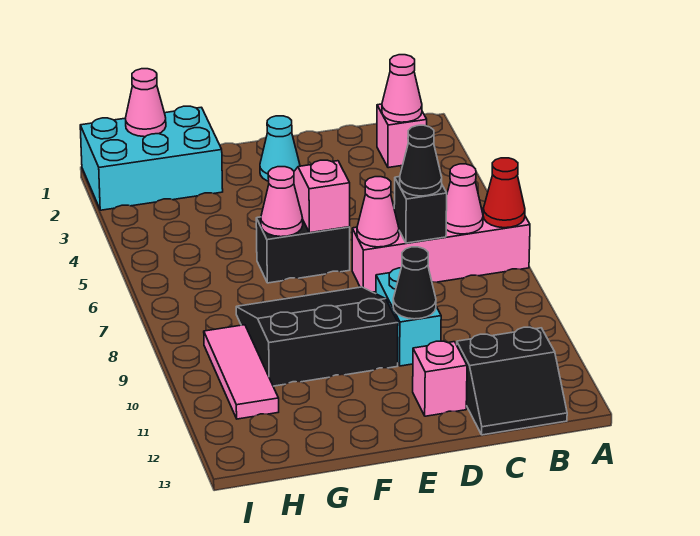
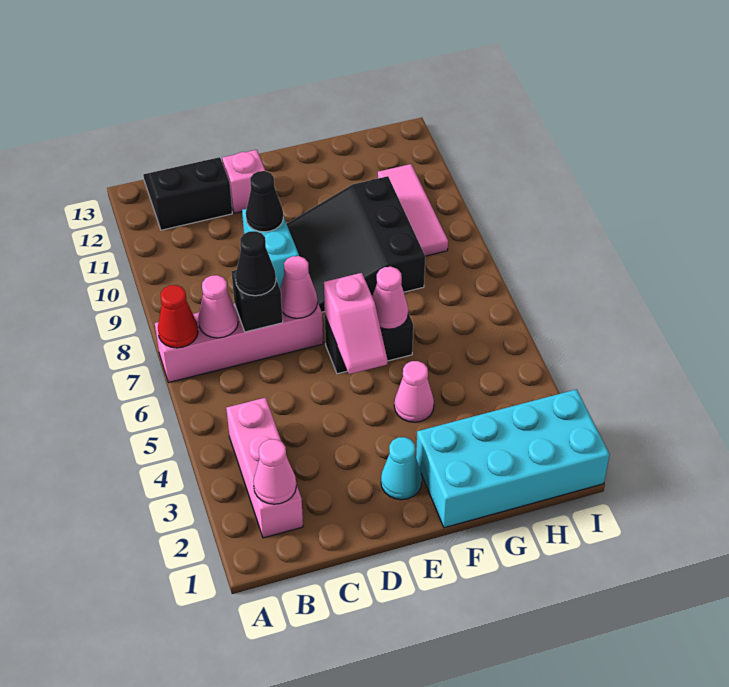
pink 1x1 brick [377,104,427,168] -> pink 1x3 brick [226,398,303,538]
black 3x3 slope [236,287,398,386] -> black 3x3 slope turned to [287,176,425,312]
cyan 2x3 brick [80,106,223,210] -> cyan 2x4 brick [416,389,610,528]
pink 1x1 cone [125,69,166,137] -> pink 1x1 cone moved to [394,361,434,422]

